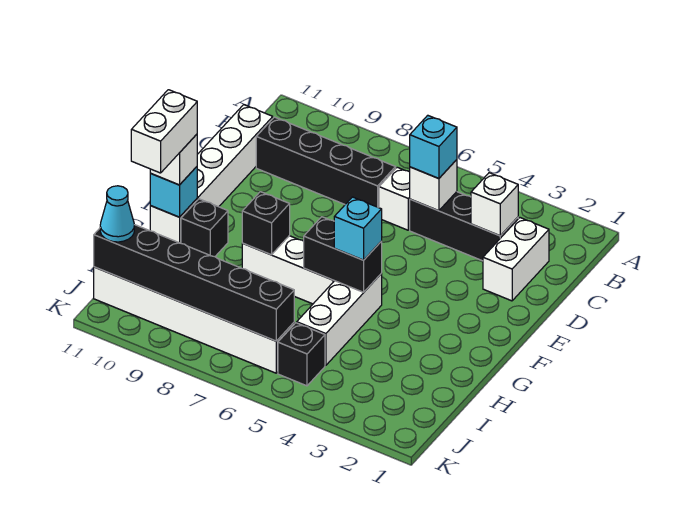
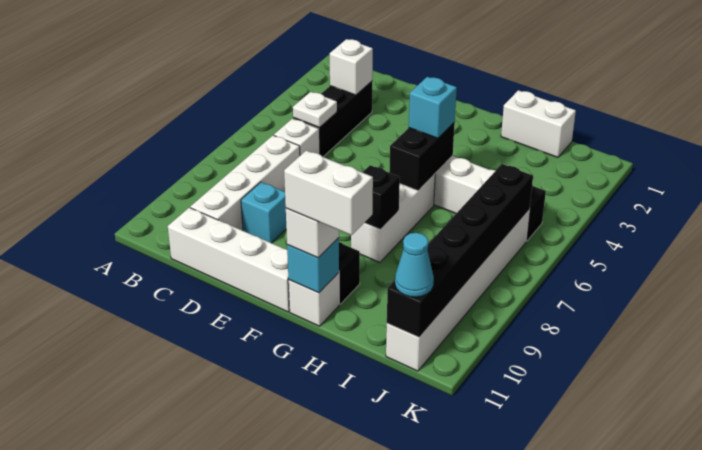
white 1x2 brick [483,218,549,301] -> white 1x2 brick moved to [501,90,576,157]
white 1x1 brick [410,160,457,211] -> white 1x1 plate [293,92,337,128]
cyan 1x1 brick [410,115,457,178] -> cyan 1x1 brick moved to [241,182,286,243]
black 1x4 brick [256,117,396,208] -> white 1x4 brick [190,135,300,230]

